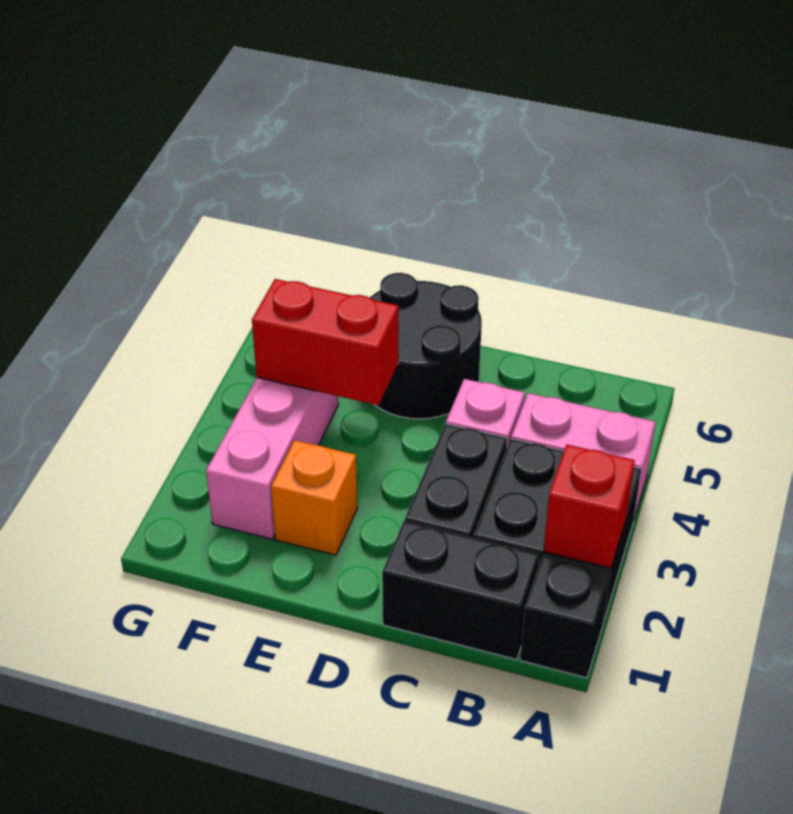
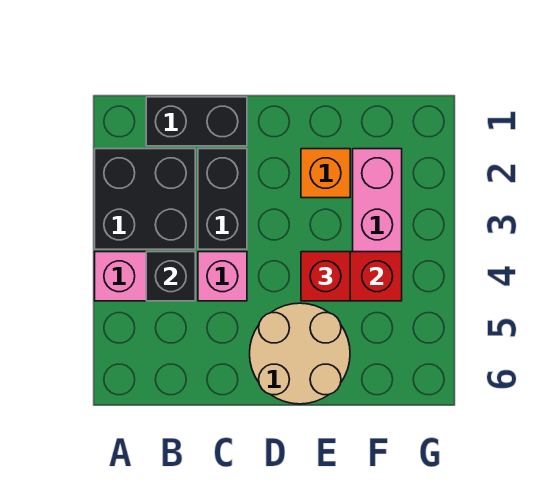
black 1x1 brick [520,555,610,678] -> black 1x1 brick moved to [146,252,195,301]
red 1x1 brick [544,444,635,568] -> red 1x1 brick moved to [301,252,350,301]
black 2x2 round brick [370,273,482,419] -> tan 2x2 round brick [250,303,350,404]

